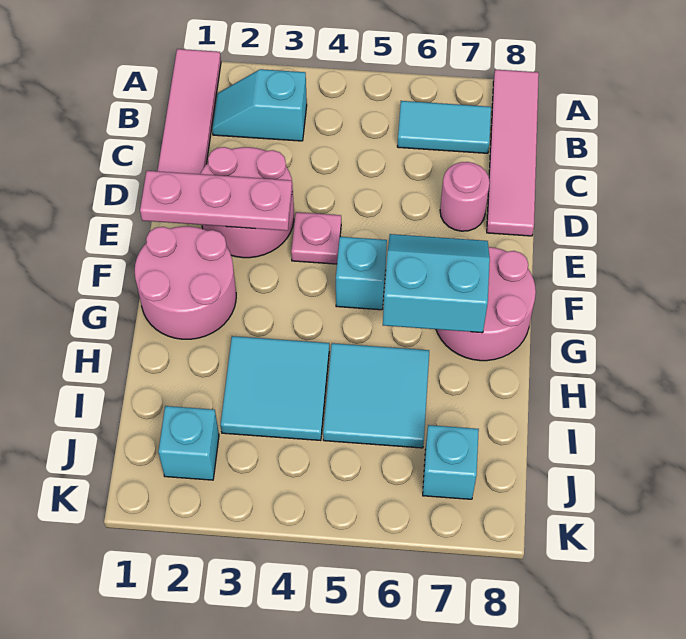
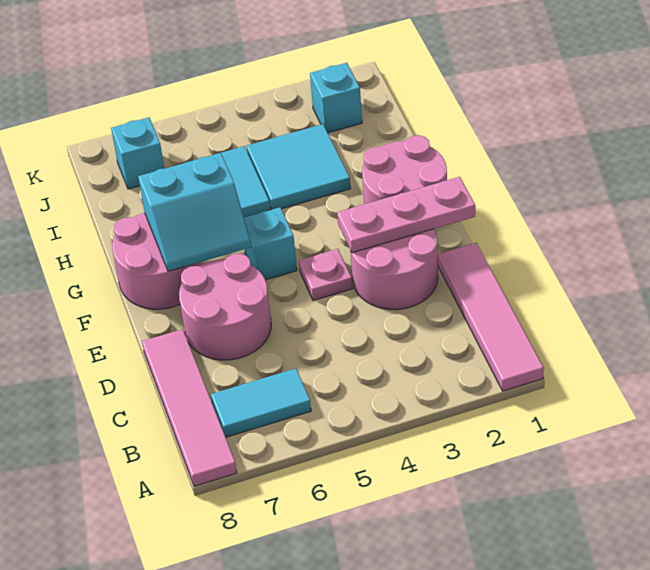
cyan 1x2 slope [212,69,307,141] -> none
pink 1x1 round brick [440,162,490,231] -> pink 2x2 round brick [179,254,271,360]

